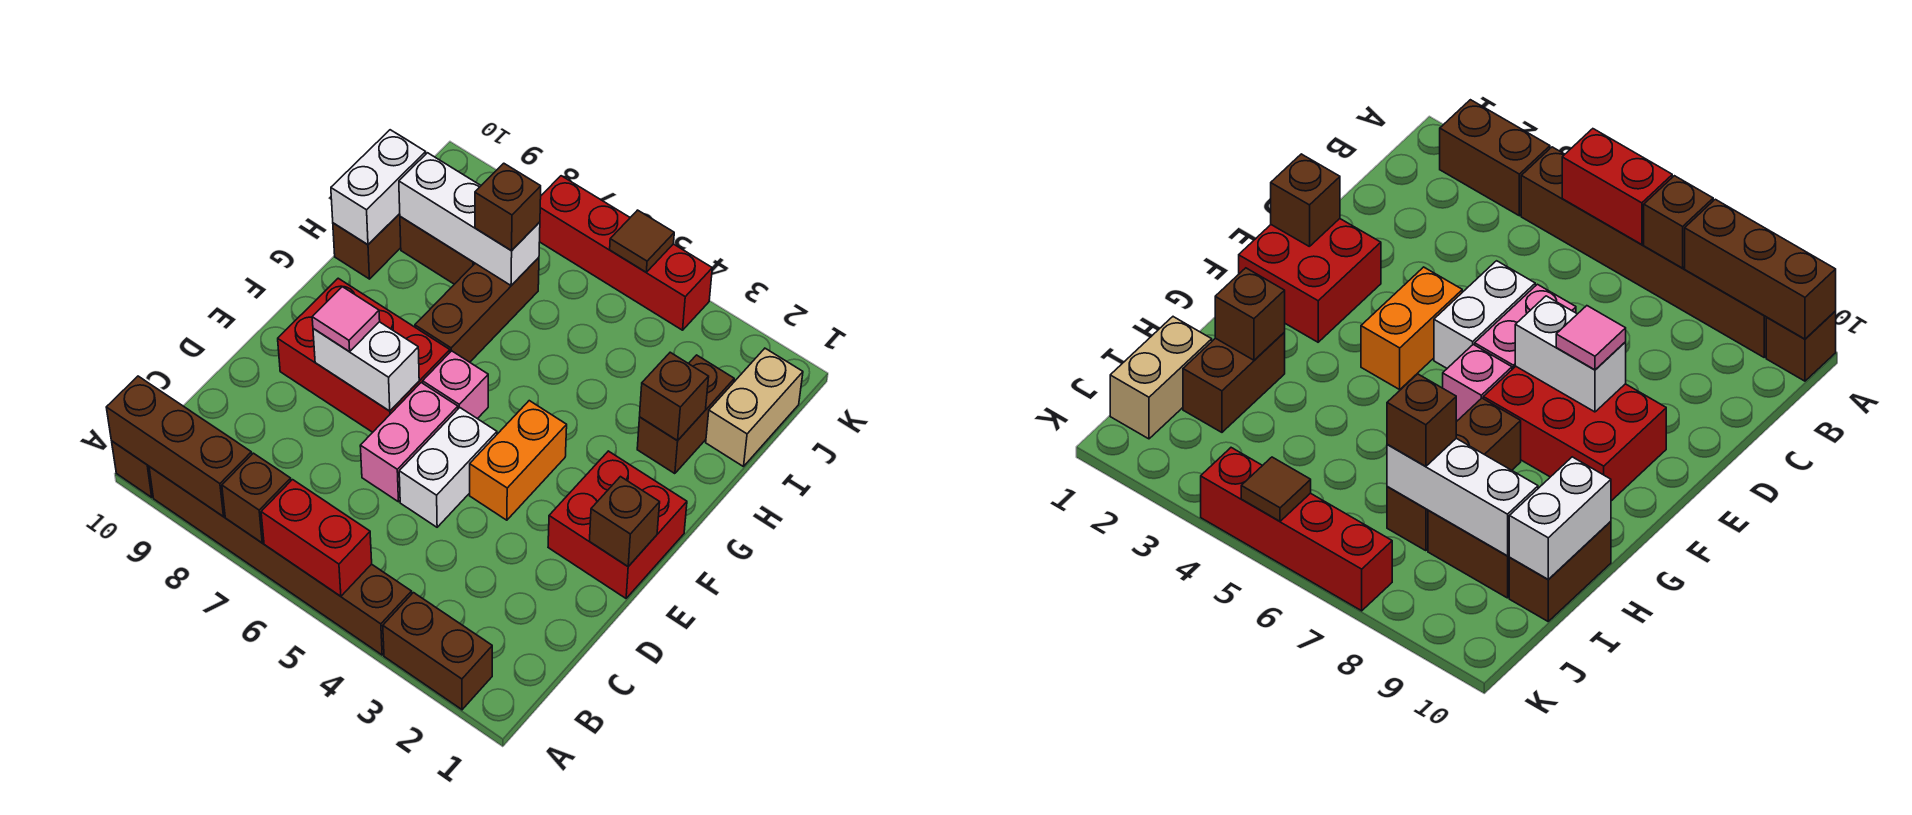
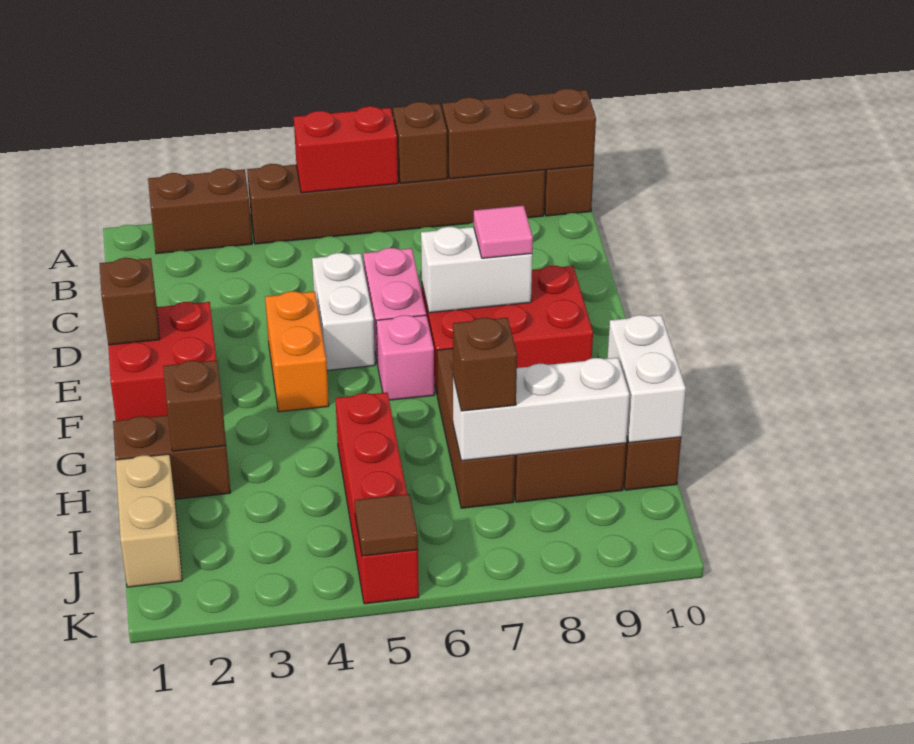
brown 1x2 brick [637,355,734,474] -> brown 1x2 brick turned to [113,415,231,499]
red 1x4 brick [540,176,712,330] -> red 1x4 brick turned to [335,393,419,604]

